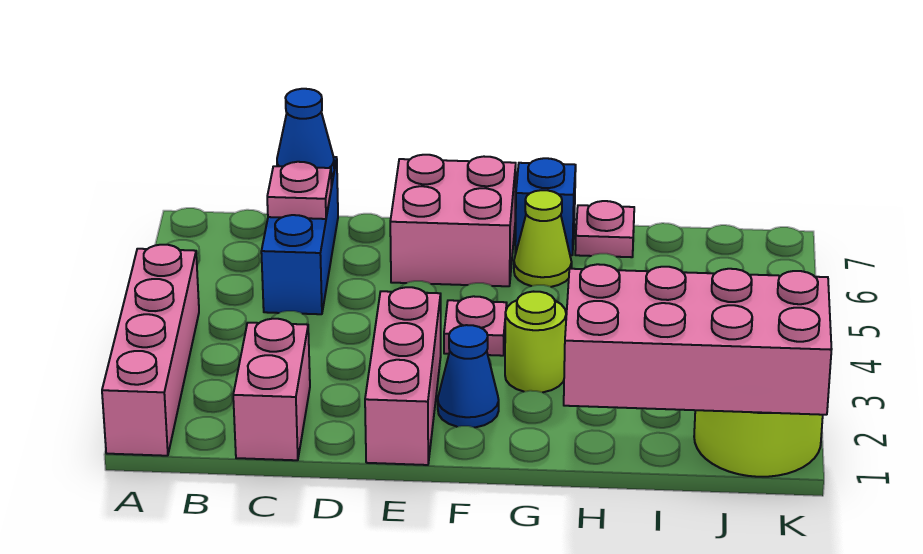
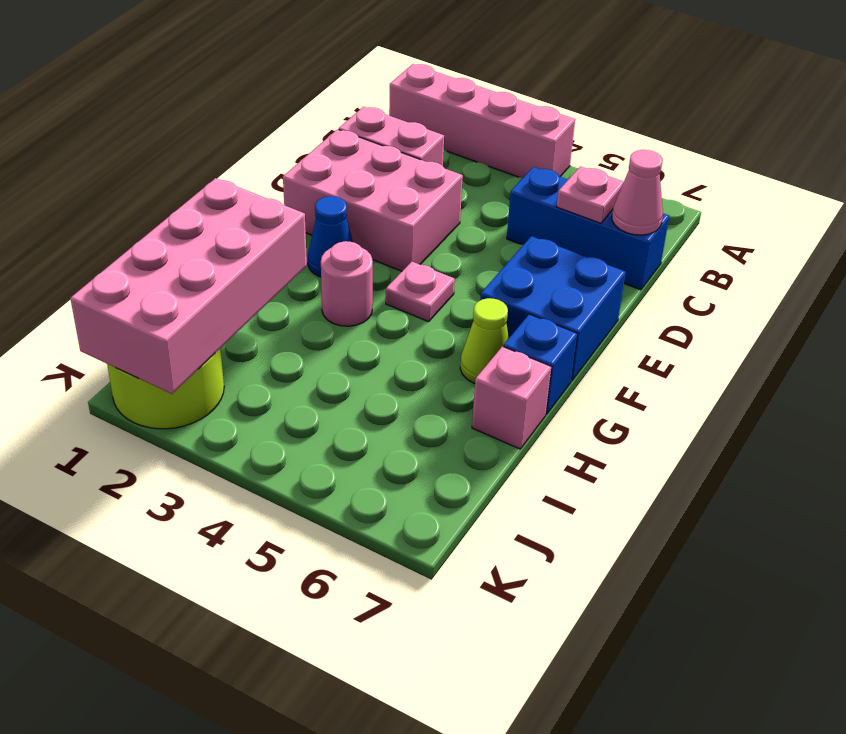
blue 1x1 cone [277,89,334,176] -> pink 1x1 cone [612,150,663,235]
pink 1x3 brick [365,287,441,465] -> pink 2x3 brick [283,129,463,271]
pink 2x2 brick [390,155,516,286] -> blue 2x2 brick [480,236,626,381]
lime 1x1 round brick [505,292,566,392] -> pink 1x1 round brick [321,241,373,326]
pink 1x1 plate [575,201,634,257] -> pink 1x1 brick [472,346,551,449]

